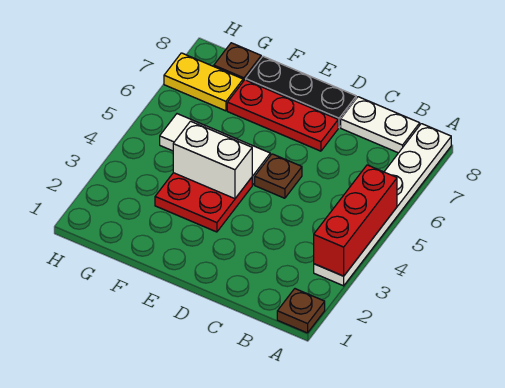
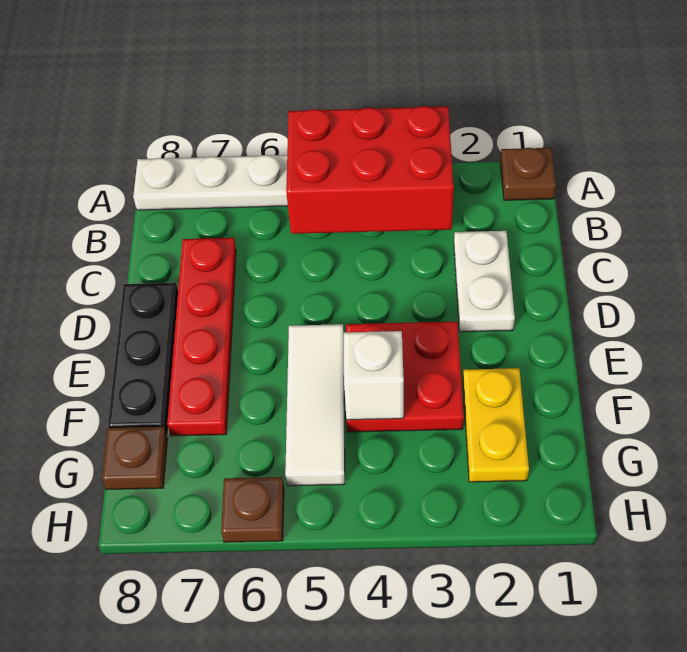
red 1x3 brick [314,165,397,276] -> red 2x3 brick [286,106,454,234]
white 1x2 plate [341,97,420,153] -> white 1x2 plate moved to [454,231,515,332]
brown 1x1 plate [255,154,302,198] -> brown 1x1 plate moved to [221,477,284,542]
red 1x3 plate [227,80,338,151] -> red 1x4 plate [167,238,236,436]
white 1x2 brick [173,121,252,199] -> white 1x1 brick [344,331,404,420]
yellow 1x2 plate [164,53,243,111] -> yellow 1x2 plate moved to [463,368,529,482]

